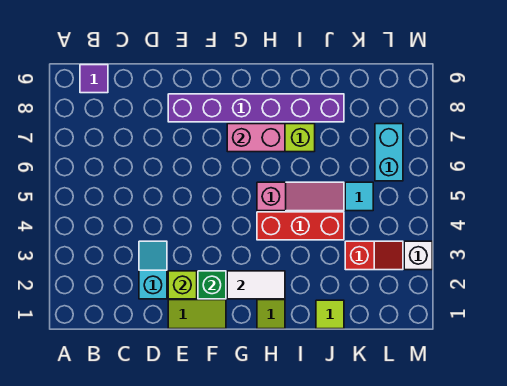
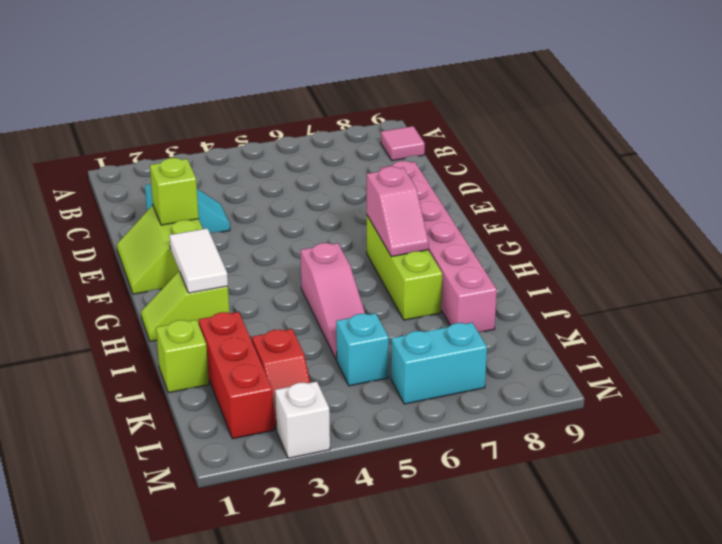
purple 1x1 tile [80,65,108,93] -> pink 1x1 tile [381,126,425,161]
purple 1x6 brick [168,94,344,122] -> pink 1x6 brick [380,161,497,332]
green 1x1 brick [198,271,226,299] -> none
pink 1x2 brick [227,124,285,152] -> pink 1x2 slope [367,167,429,257]
red 1x3 brick [257,212,344,240] -> red 1x3 brick moved to [199,312,274,439]
lime 1x1 tile [316,300,344,329] -> lime 1x1 brick [156,320,209,393]
cyan 1x1 tile [345,182,373,211] -> cyan 1x1 brick [336,313,389,386]

